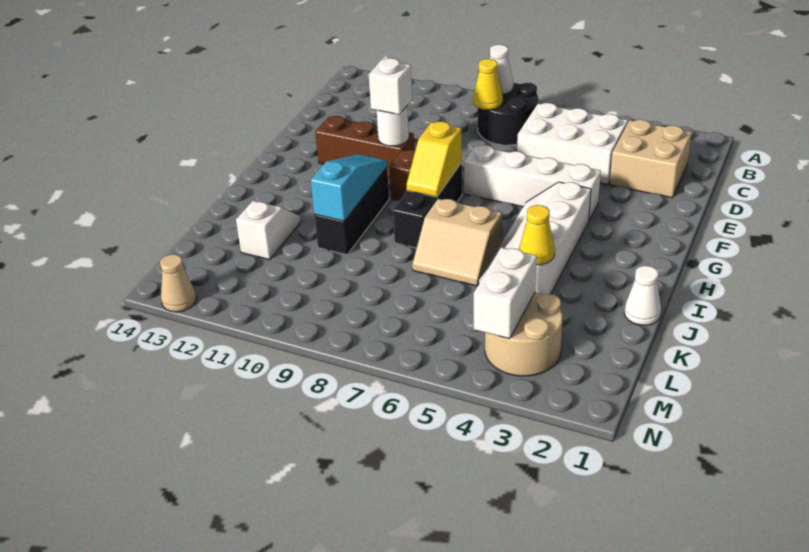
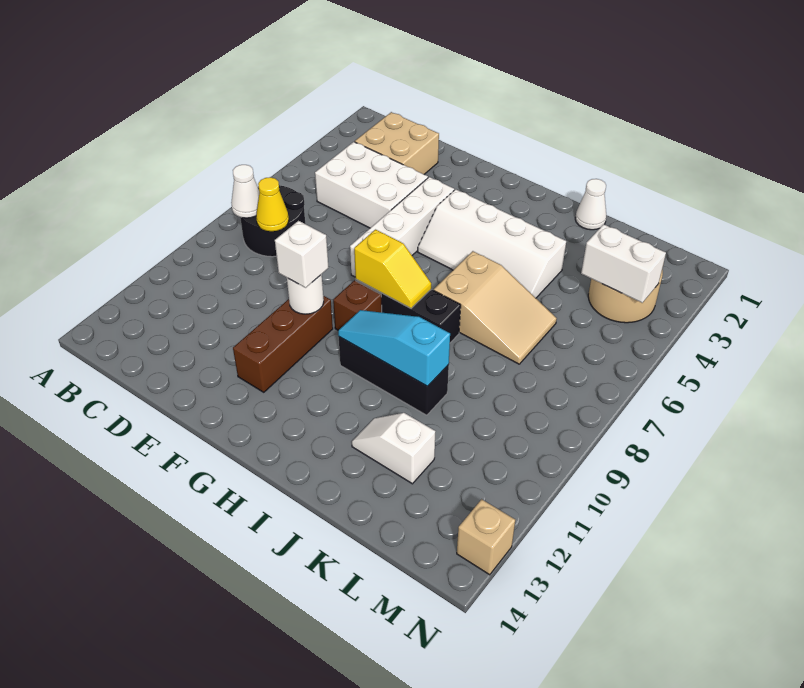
white 2x3 brick [517,103,628,185] -> white 2x3 brick turned to [315,142,428,228]
tan 2x2 slope [412,199,502,286] -> tan 2x3 slope [434,251,557,364]
yellow 1x1 cone [519,205,555,265] -> none
tan 1x1 cone [160,254,196,312] -> tan 1x1 brick [457,499,515,575]

